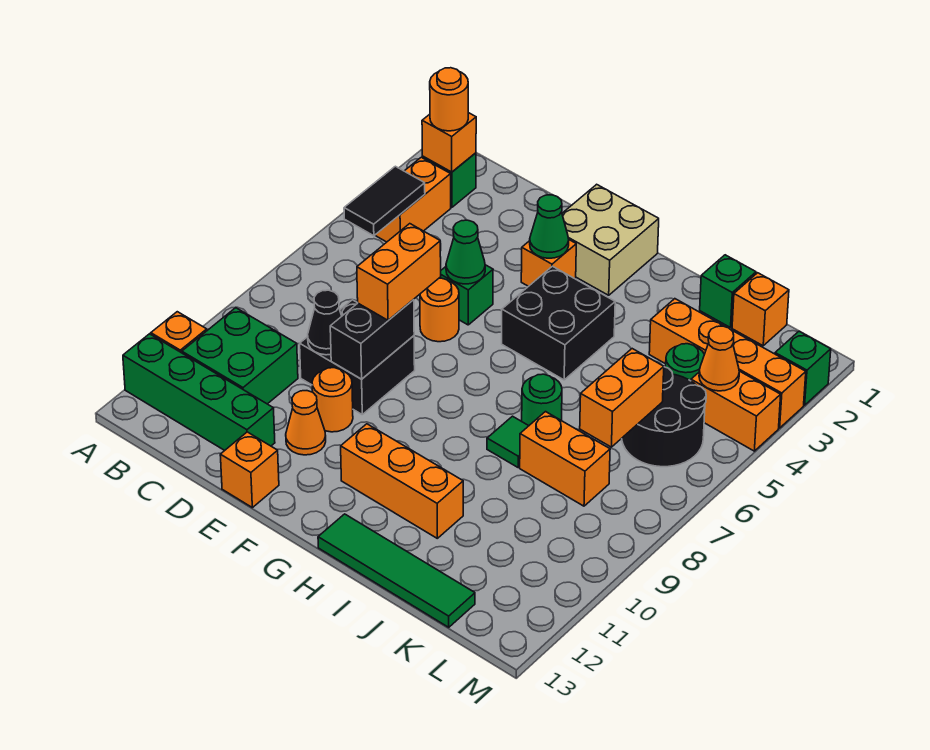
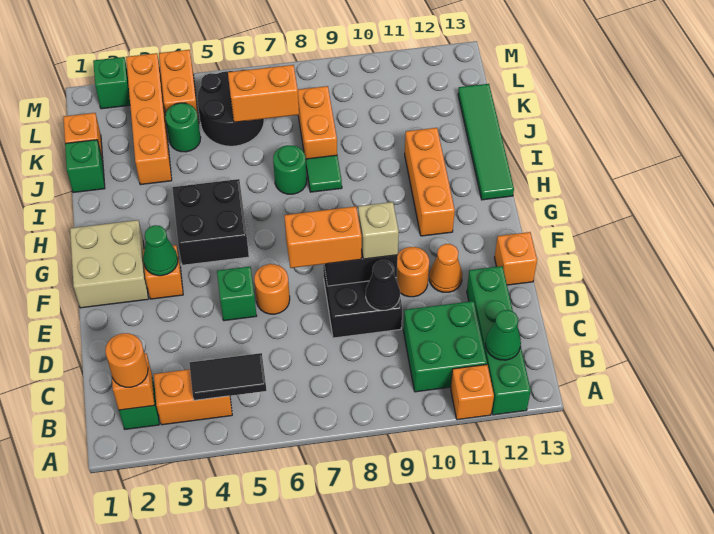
green 1x1 cone [446,220,485,284] -> green 1x1 cone moved to [486,310,521,360]
none -> tan 1x1 brick [358,202,399,259]
orange 1x1 cone [699,326,739,391] -> none

